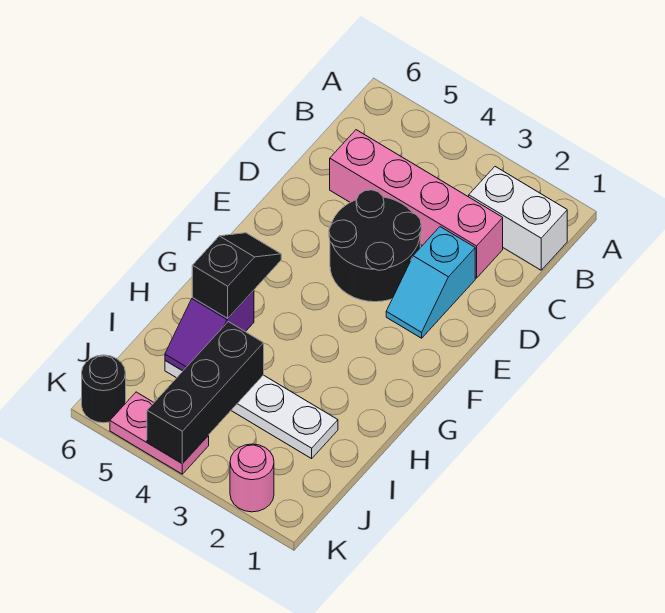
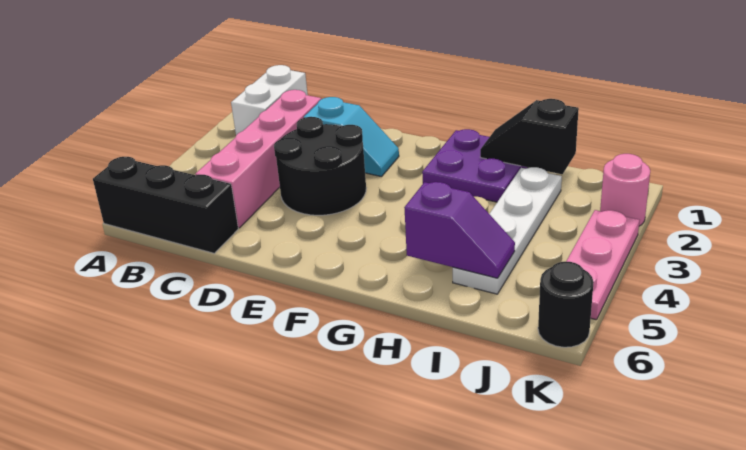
none -> purple 2x2 plate [422,129,528,202]
black 1x2 slope [192,233,281,318] -> black 1x2 slope moved to [480,99,579,174]
black 1x3 brick [147,322,264,464] -> black 1x3 brick moved to [93,157,238,253]
pink 1x2 plate [110,392,209,474] -> pink 1x3 plate [566,210,639,320]

